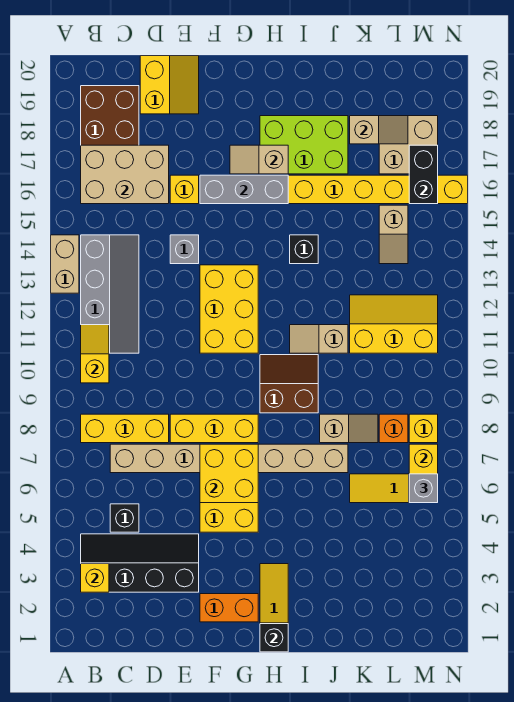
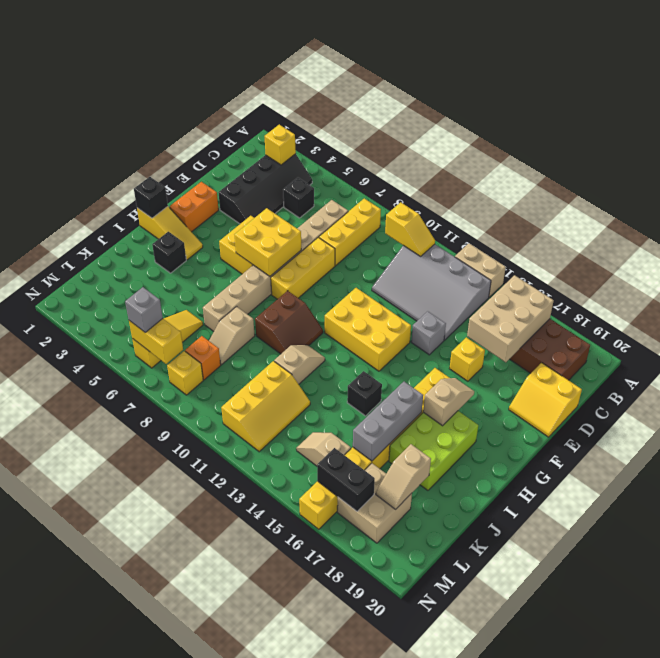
grey 2x4 slope [81,235,139,353] -> grey 3x4 slope [372,244,491,340]
grey 1x3 brick [200,175,288,204] -> grey 1x3 brick moved to [353,382,423,461]
none -> black 1x1 brick [152,232,186,273]

